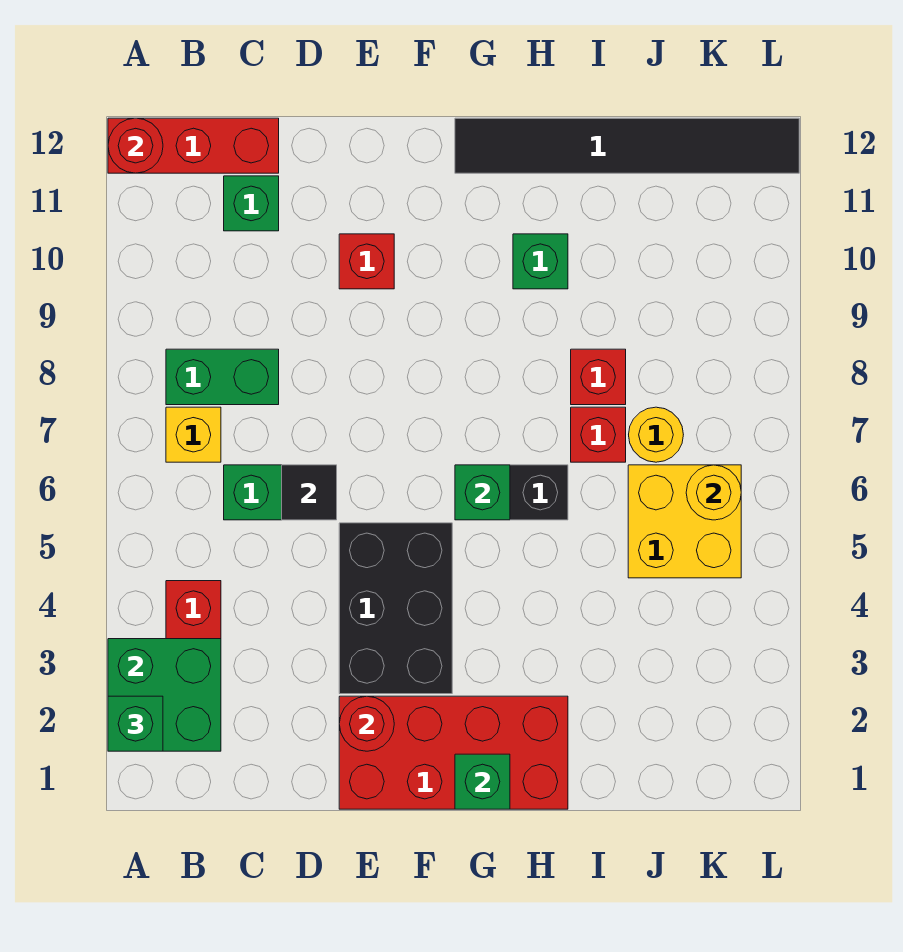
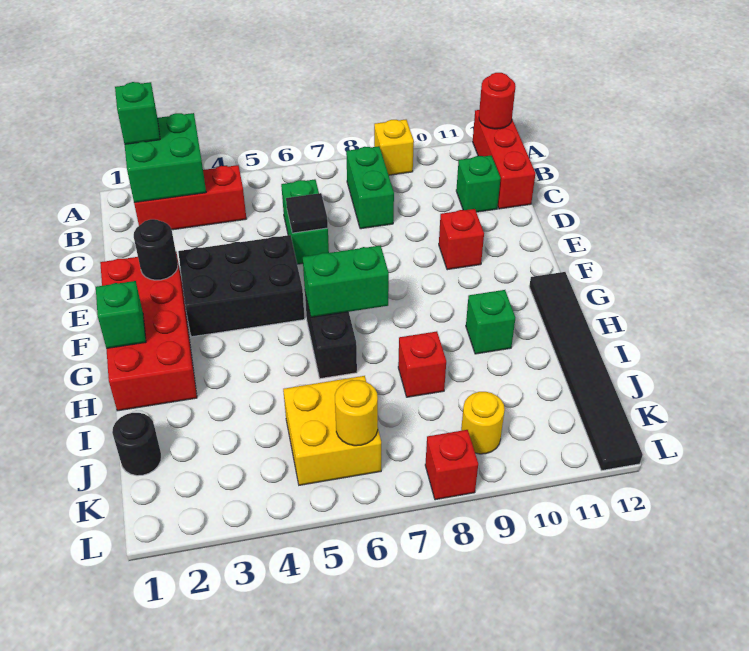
yellow 1x1 brick [166,407,221,462] -> yellow 1x1 brick moved to [374,120,414,175]
red 1x1 round brick [339,696,394,751] -> black 1x1 round brick [134,219,178,280]
green 1x1 brick [455,465,510,520] -> green 1x2 brick [303,245,389,317]
red 1x1 brick [571,407,626,462] -> red 1x1 brick moved to [425,430,478,500]
none -> black 1x1 round brick [112,413,161,476]
yellow 1x1 round brick [629,407,683,462] -> yellow 1x1 round brick moved to [461,392,505,454]

